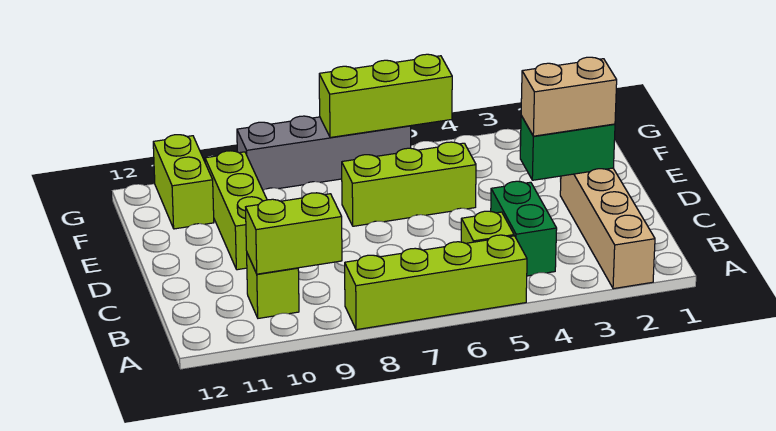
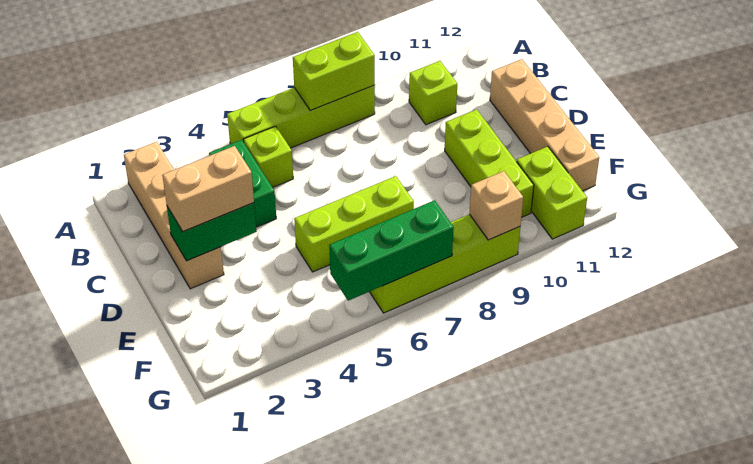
lime 1x2 brick [246,193,342,274] -> lime 1x2 brick moved to [293,32,375,110]
none -> tan 1x4 brick [490,59,599,191]
lime 1x3 brick [319,54,452,138] -> green 1x3 brick [329,200,454,301]
grey 1x4 brick [237,116,411,190] -> lime 1x4 brick [370,214,520,313]
none -> tan 1x1 brick [469,171,523,240]

